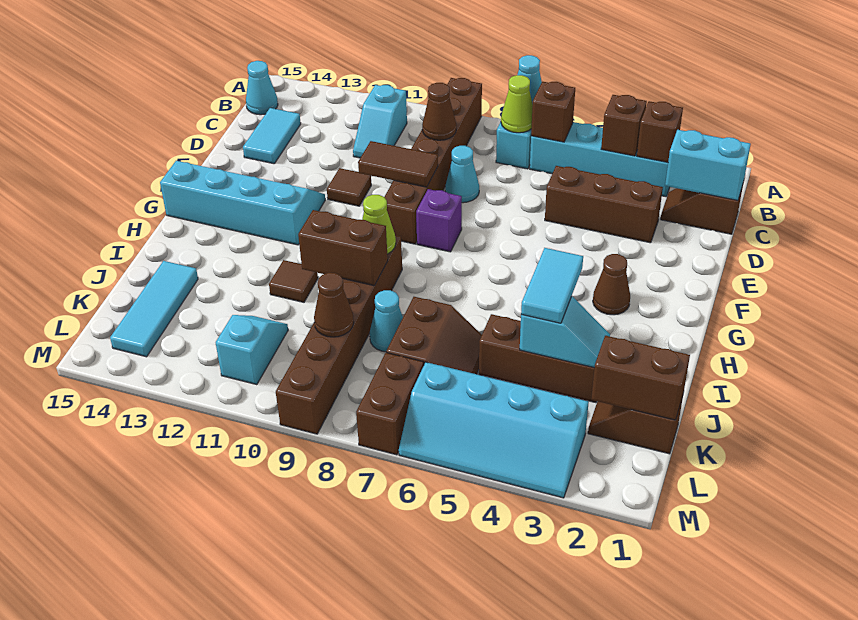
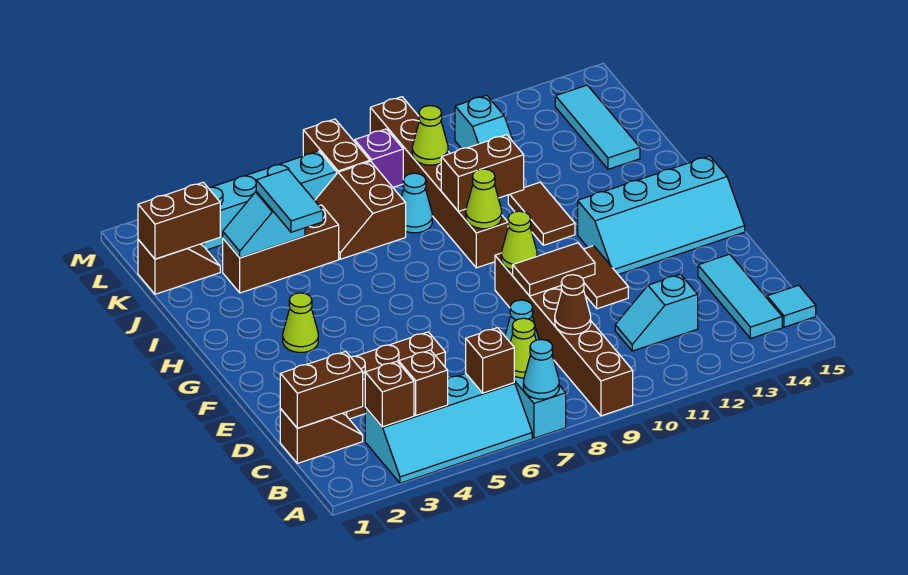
cyan 1x2 slope [353,85,407,158] -> cyan 1x2 slope turned to [615,274,698,351]
cyan 1x1 cone [246,61,278,115] -> cyan 1x1 tile [767,285,816,327]
cyan 1x2 brick [665,130,751,200] -> brown 1x2 brick [280,351,363,428]
cyan 1x2 tile [243,108,301,164] -> cyan 1x3 tile [698,254,782,339]
brown 1x1 tile [327,168,371,206] -> brown 1x2 tile [583,246,628,309]
purple 1x1 brick [416,189,462,252] -> purple 1x1 brick moved to [355,129,403,187]
none -> lime 1x1 cone [501,211,537,270]
brown 1x1 cone [593,254,630,315] -> lime 1x1 cone [283,293,318,352]
brown 1x1 tile [269,260,318,302] -> brown 1x2 tile [508,182,575,245]
brown 1x1 cone [314,273,354,337] -> lime 1x1 cone [412,106,448,165]

